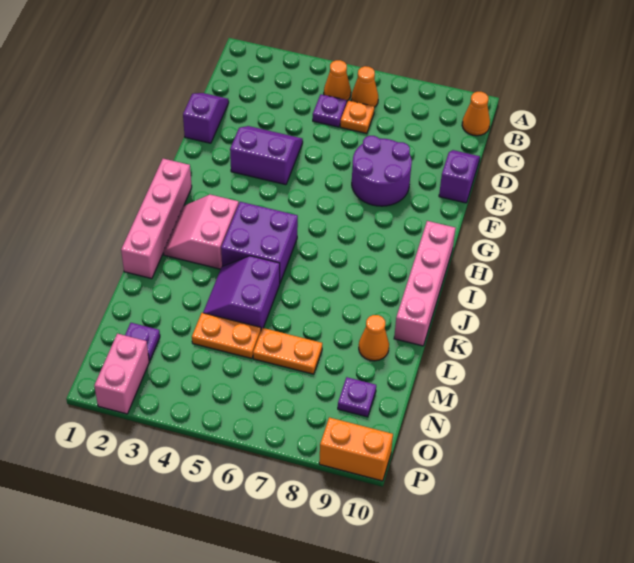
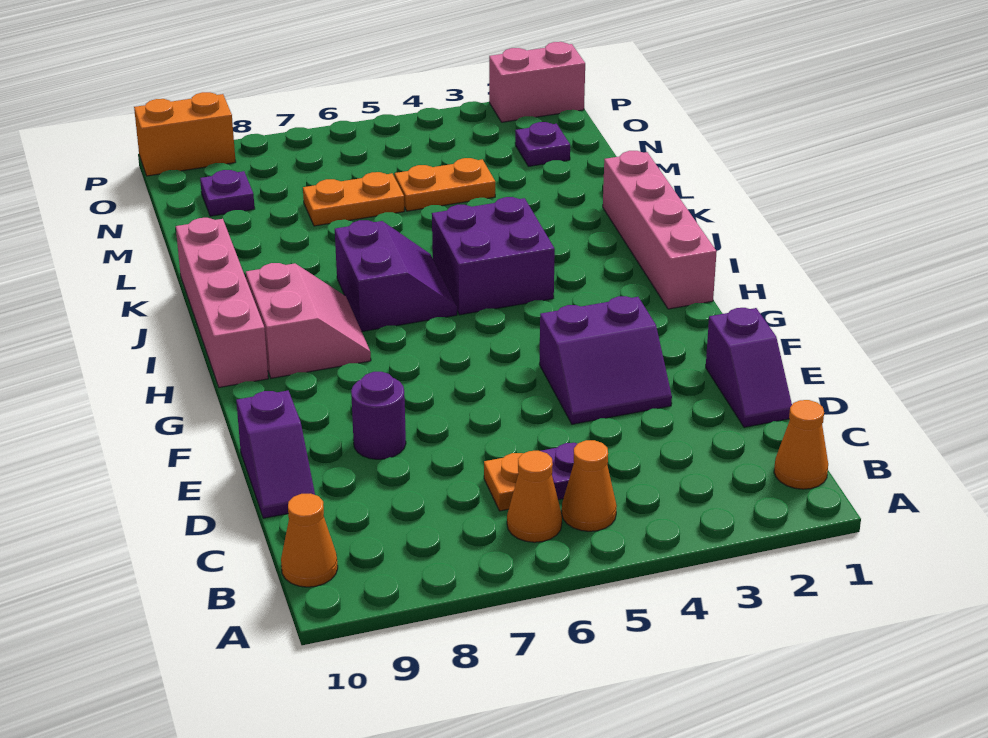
purple 2x2 round brick [352,136,412,206] -> purple 1x1 round brick [351,372,406,459]
pink 2x2 slope [163,195,239,269] -> pink 2x2 slope moved to [246,263,371,378]
purple 2x2 slope [203,256,280,330] -> purple 2x2 slope moved to [335,220,457,331]
orange 1x1 cone [359,315,389,361] -> orange 1x1 cone moved to [774,400,828,489]
pink 1x2 brick [94,334,149,414] -> pink 1x2 brick turned to [489,42,585,122]

